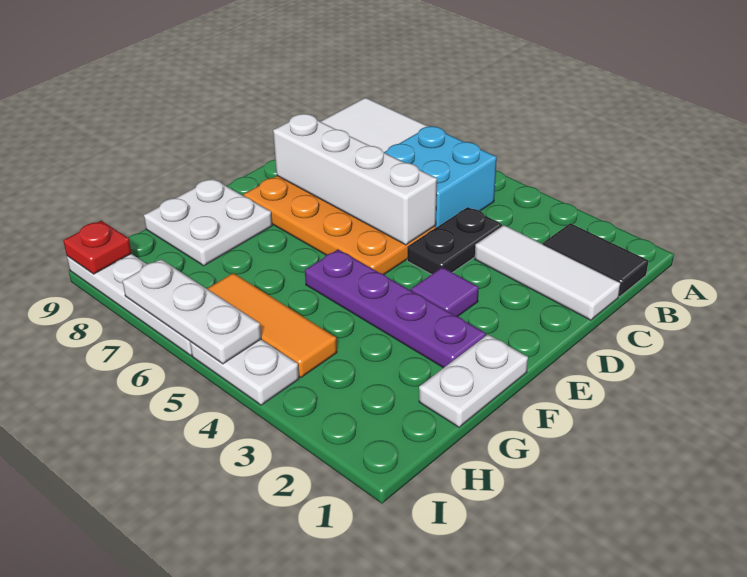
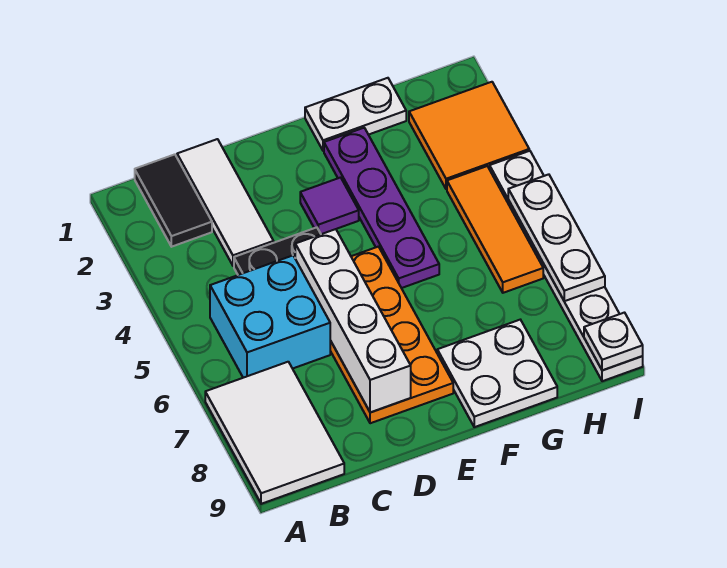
none -> orange 2x2 tile [409,82,529,189]
red 1x1 plate [63,221,132,274] -> white 1x1 plate [584,313,643,370]

